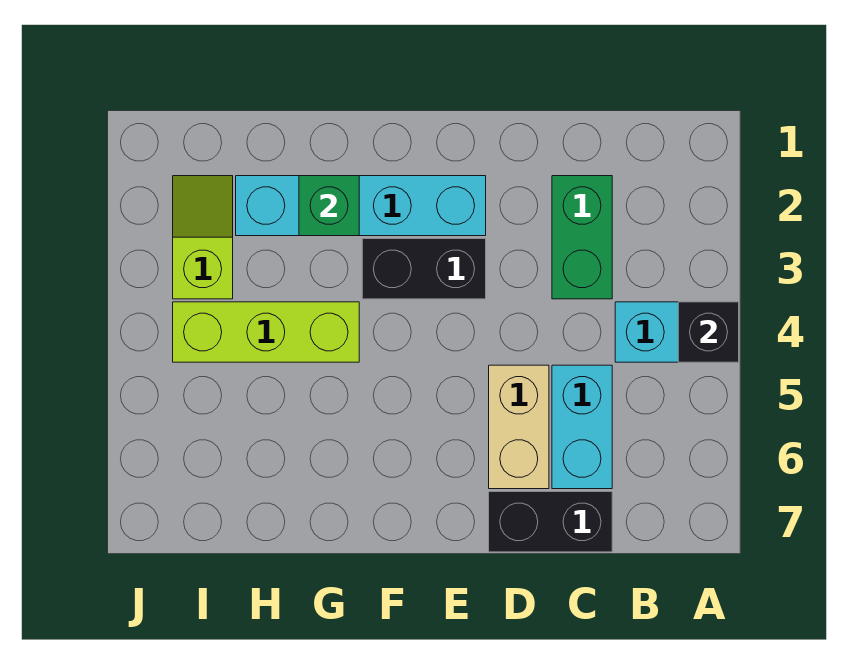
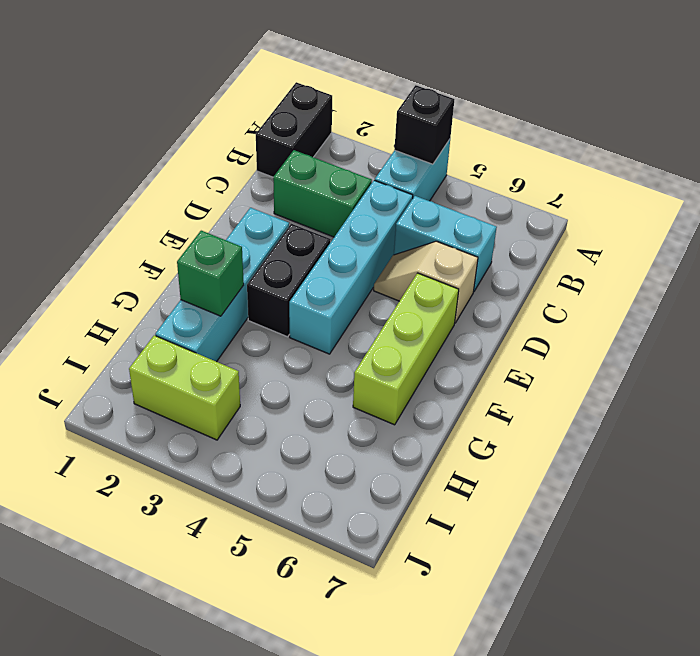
none -> cyan 1x4 brick [289,180,413,354]
black 1x2 brick [489,492,612,552] -> black 1x2 brick moved to [256,82,332,177]
tan 1x2 brick [489,365,549,489] -> tan 1x2 slope [374,241,478,323]
lime 1x3 brick [173,302,359,362] -> lime 1x3 brick moved to [353,273,459,425]
lime 1x2 slope [173,176,233,299] -> lime 1x2 brick [129,335,240,440]

